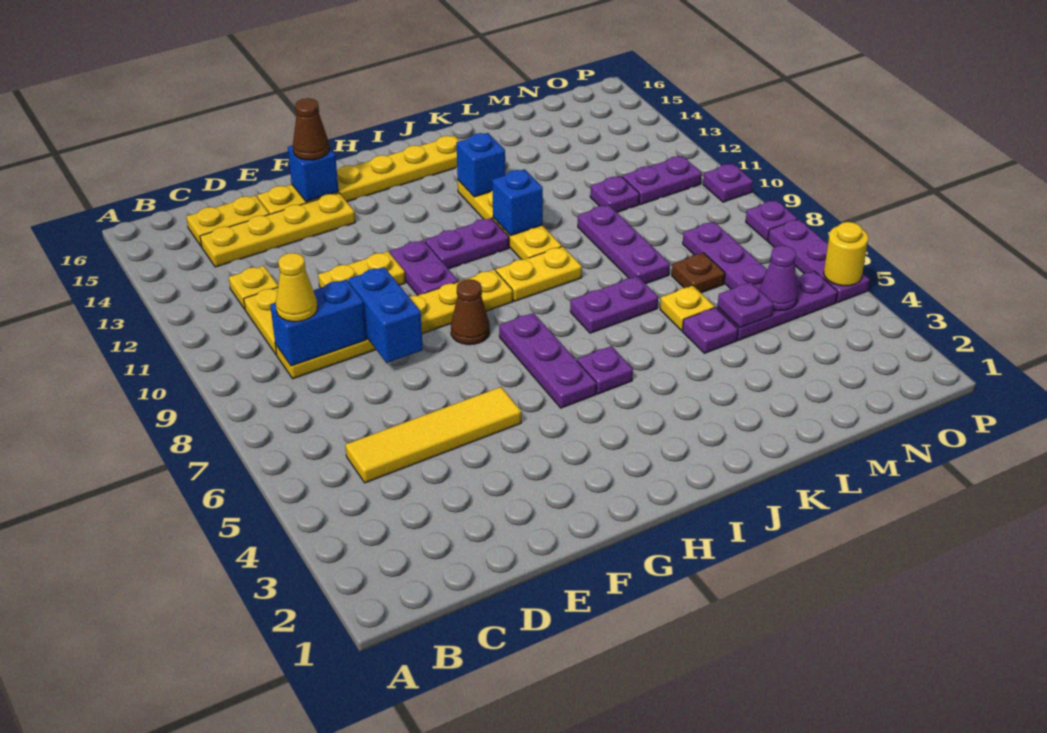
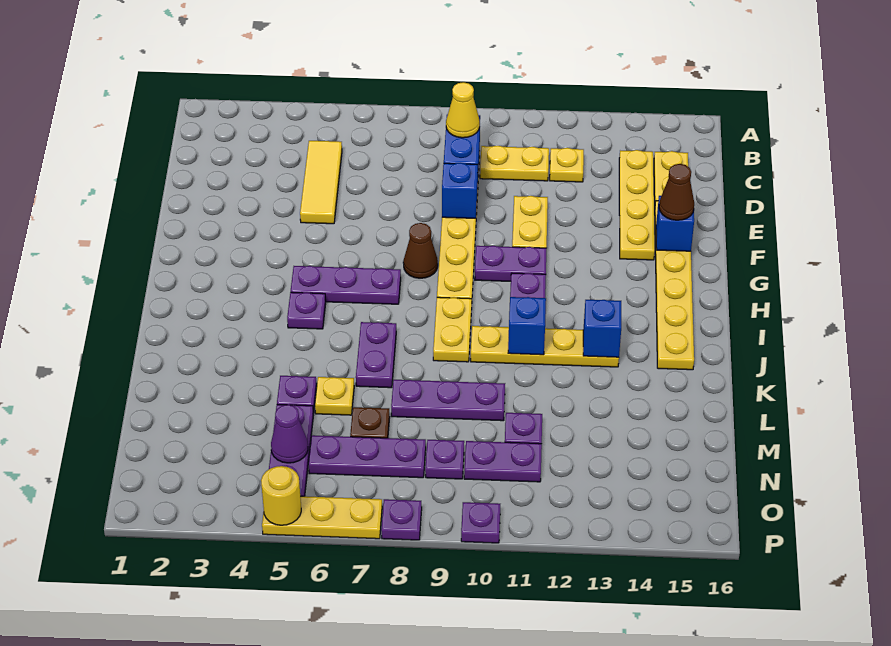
yellow 1x4 tile [345,387,521,483] -> yellow 1x3 tile [300,141,342,224]
blue 1x2 brick [348,267,423,363] -> blue 1x1 brick [442,163,478,218]
purple 1x1 plate [718,282,774,328] -> purple 1x1 plate moved to [425,440,464,479]
purple 1x2 plate [622,156,702,205] -> purple 1x2 plate turned to [464,441,542,482]
purple 1x3 plate [768,219,870,303] -> yellow 1x3 plate [262,496,382,539]

